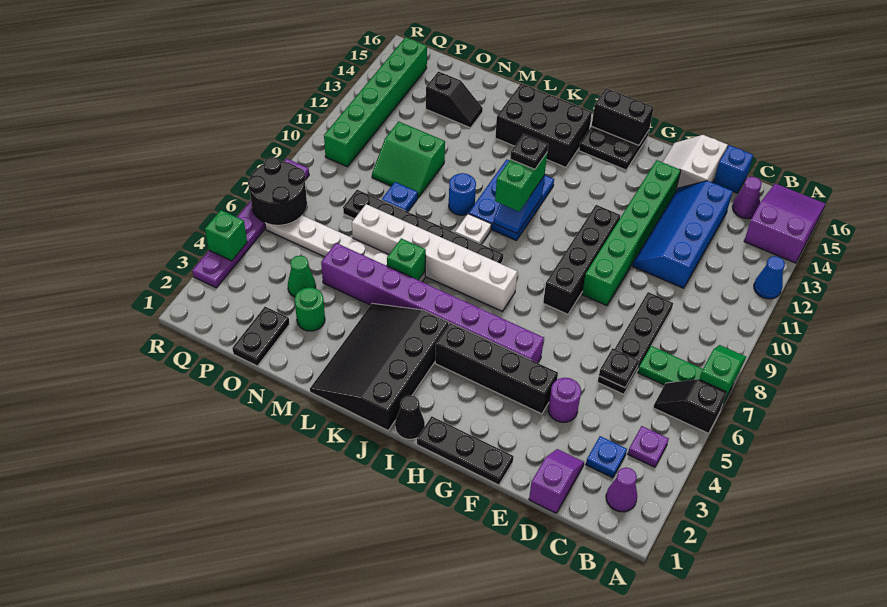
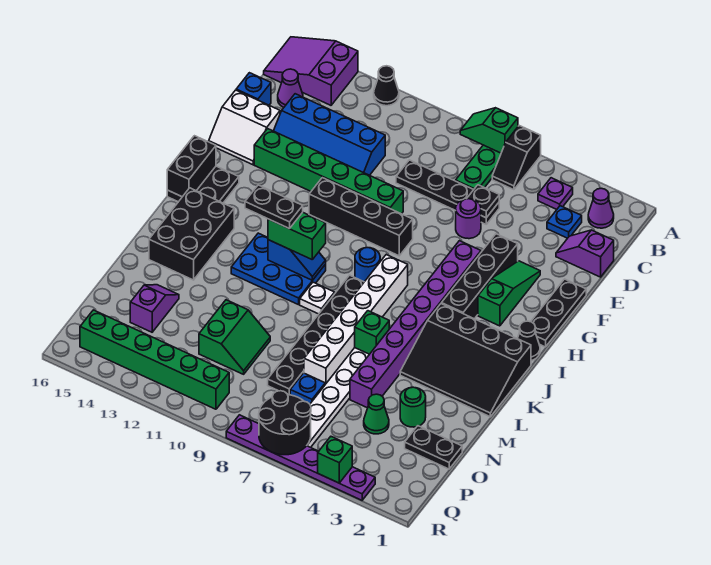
blue 1x1 cone [754,256,785,299] -> black 1x1 cone [374,66,399,106]
purple 1x1 round brick [548,378,581,422] -> purple 1x1 round brick moved to [456,199,481,239]
none -> green 1x3 slope [478,261,540,326]
black 1x1 plate [510,134,548,169] -> black 1x2 plate [245,185,303,229]
blue 1x1 round brick [449,173,476,215] -> blue 1x1 round brick moved to [355,248,380,282]
blue 1x1 plate [382,182,418,212] -> blue 1x1 plate moved to [290,373,325,404]
black 1x2 slope [426,71,483,128] -> purple 1x2 slope [130,285,179,332]

